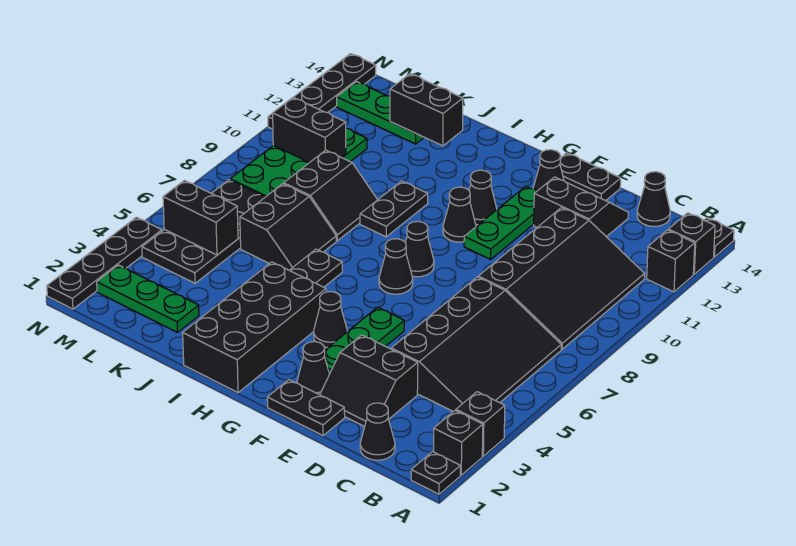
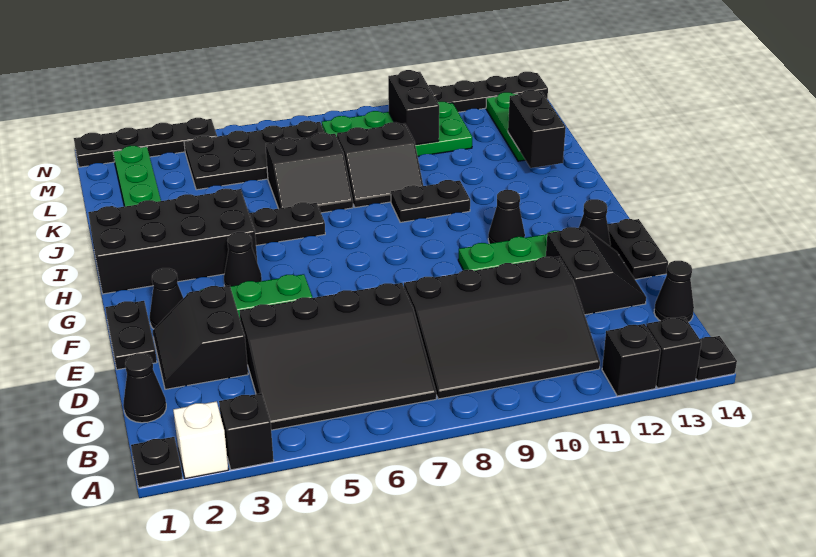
black 1x1 brick [434,411,483,475] -> white 1x1 brick [173,401,228,479]
black 1x1 cone [379,239,413,294] -> none
black 1x1 cone [405,221,434,277] -> none
black 1x1 cone [443,187,476,242] -> none
black 1x2 brick [163,180,238,255] -> none

